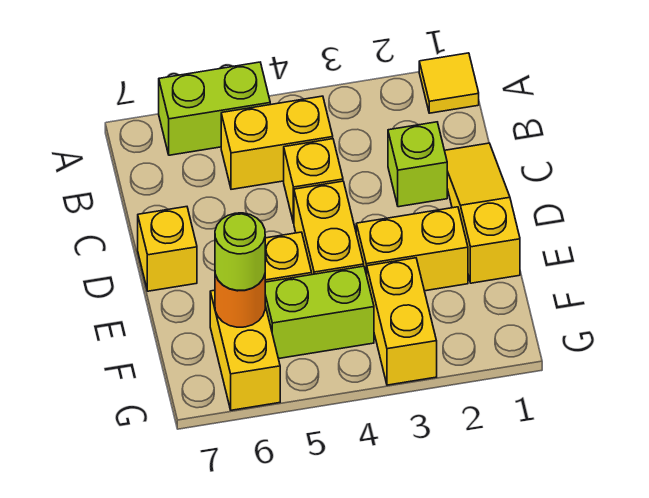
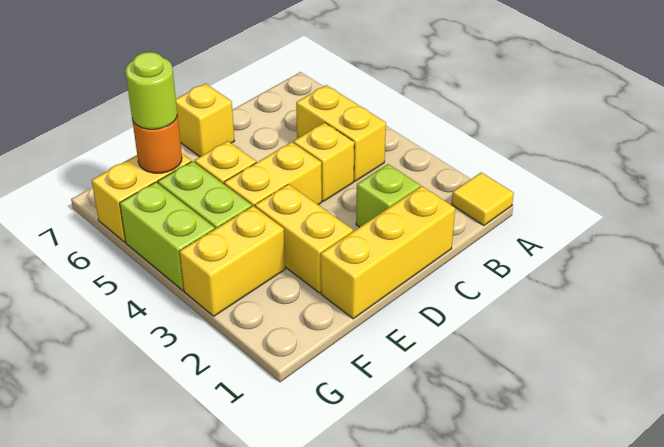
lime 1x2 brick [159,62,270,155] -> lime 1x2 brick moved to [120,182,215,291]
yellow 1x3 slope [445,143,520,283] -> yellow 1x3 brick [321,186,455,319]

